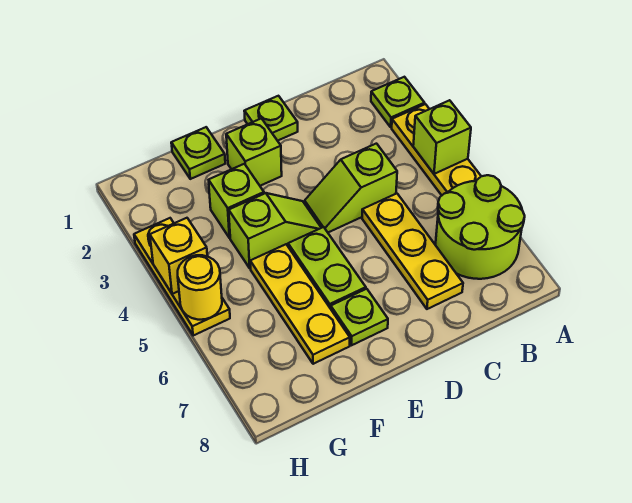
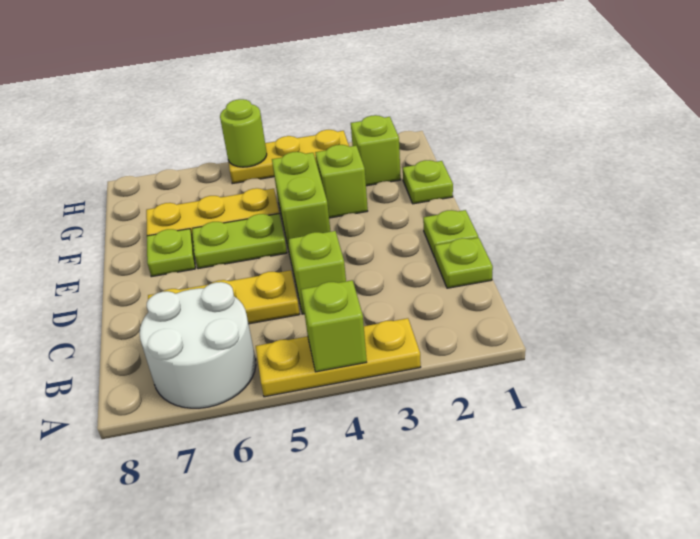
lime 1x1 plate [371,77,425,127] -> lime 1x1 plate moved to [435,238,493,288]
lime 2x2 round brick [436,175,525,279] -> white 2x2 round brick [140,282,256,408]
lime 1x1 brick [226,118,282,186] -> lime 1x1 brick moved to [351,115,401,186]
lime 1x2 slope [229,193,321,268] -> lime 1x2 brick [272,152,331,250]
yellow 1x1 brick [150,218,207,294] -> none
yellow 1x1 round brick [178,255,222,320] -> lime 1x1 round brick [220,99,267,167]

